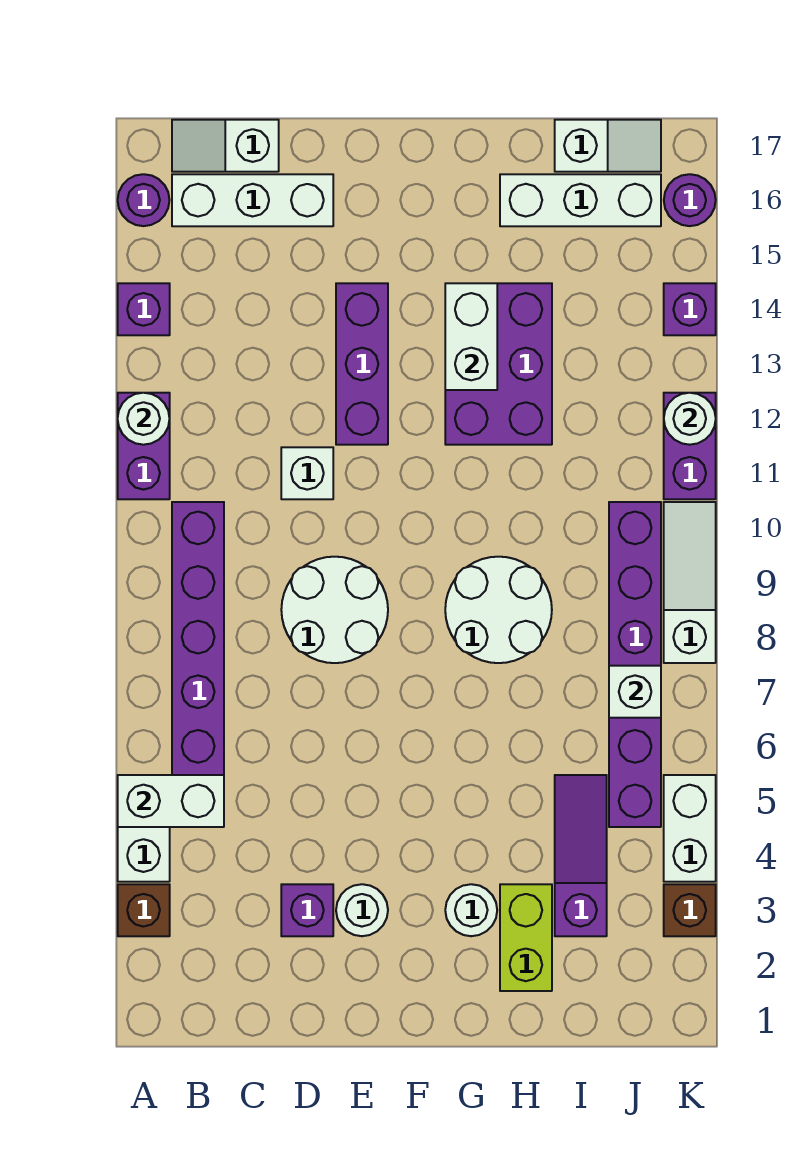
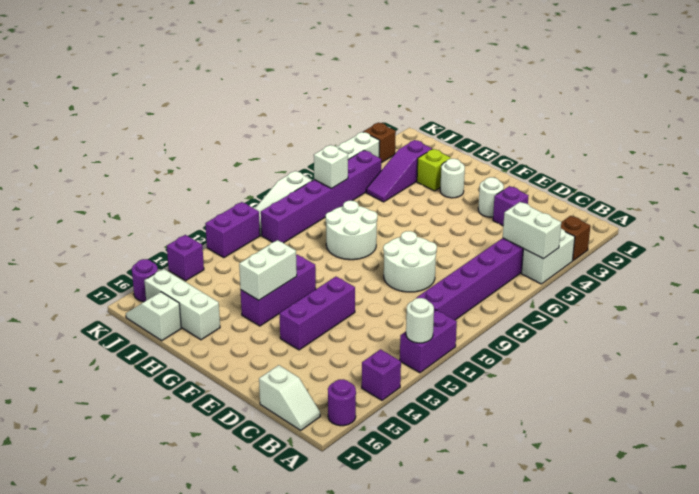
white 1x3 brick [172,174,333,226] -> none
white 1x1 brick [281,447,333,499] -> none
purple 2x3 brick [445,283,552,445] -> purple 1x3 brick [241,255,316,326]
lime 1x2 brick [500,884,552,991] -> lime 1x1 brick [417,149,451,191]
white 1x1 round brick [664,393,716,445] -> none

